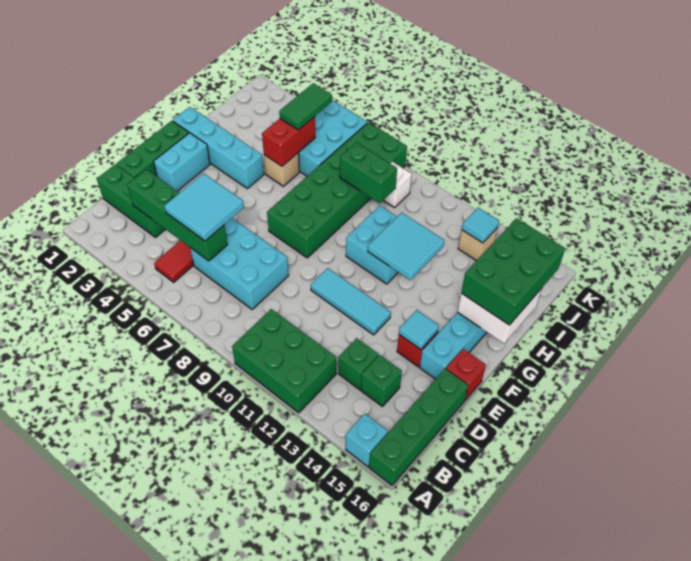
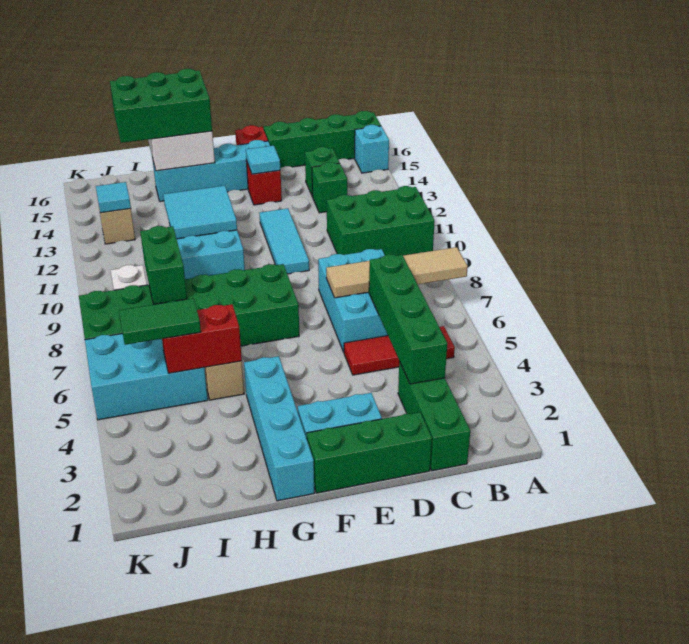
none -> tan 1x4 tile [326,247,468,298]
green 2x3 brick [232,309,336,413] -> green 2x3 brick turned to [327,186,435,256]
cyan 2x2 tile [164,173,244,241] -> none

